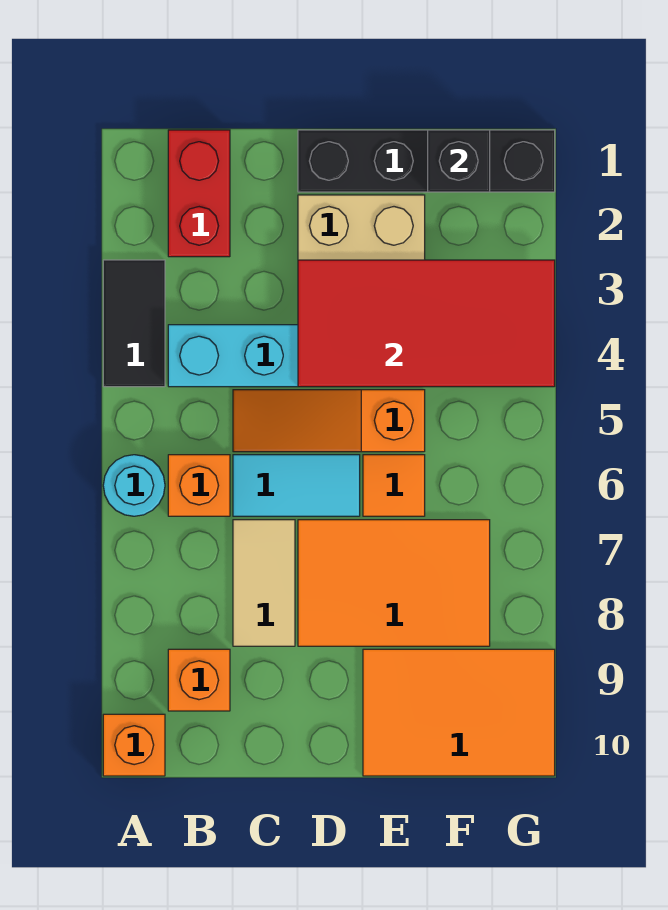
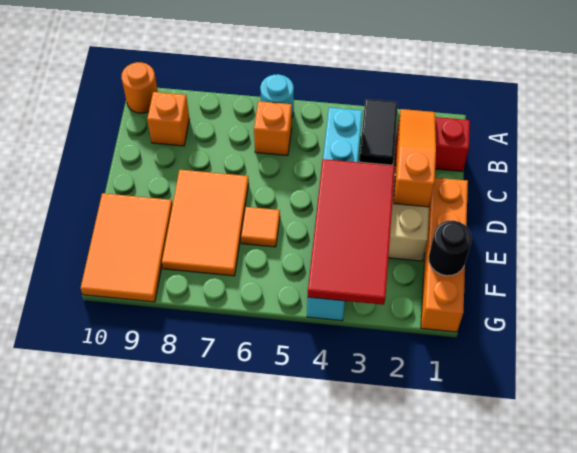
black 1x2 tile [103,260,165,387] -> black 1x2 tile turned to [359,99,398,165]
orange 1x1 brick [103,714,165,776] -> orange 1x1 round brick [121,62,158,113]
orange 1x3 slope [233,390,425,452] -> orange 1x3 slope moved to [394,109,436,207]
cyan 1x2 tile [233,455,360,516] -> none
tan 1x2 tile [233,520,295,646] -> none
black 1x4 brick [298,130,555,192] -> orange 1x4 brick [421,178,468,332]
black 1x1 brick [428,130,490,192] -> black 1x1 round brick [428,221,472,276]

